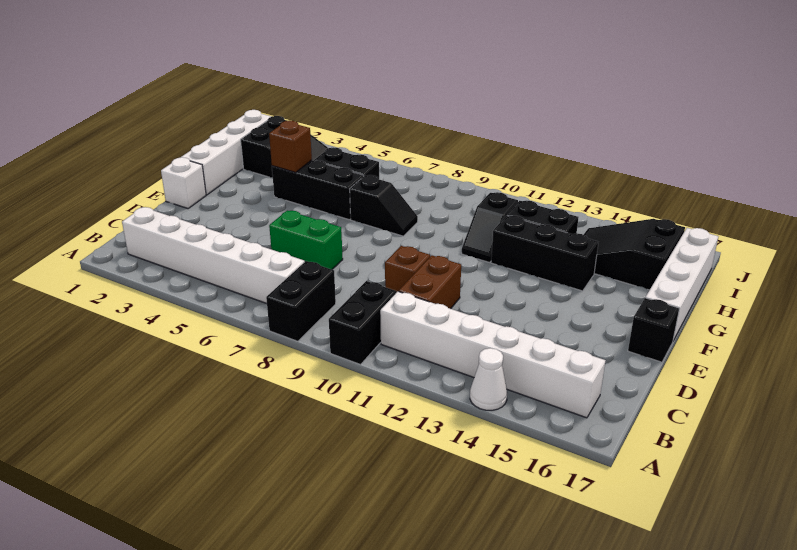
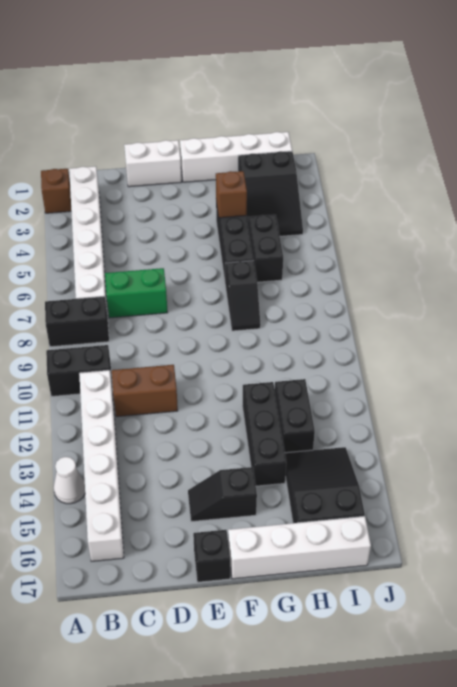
green 1x2 brick [269,210,343,269] -> green 1x2 brick turned to [105,268,168,318]
brown 1x1 brick [385,246,430,293] -> brown 1x1 brick moved to [41,169,71,213]
white 1x1 brick [161,157,206,208] -> white 1x2 brick [124,140,182,187]
black 1x2 slope [462,192,518,263] -> black 1x2 slope moved to [188,467,257,522]

